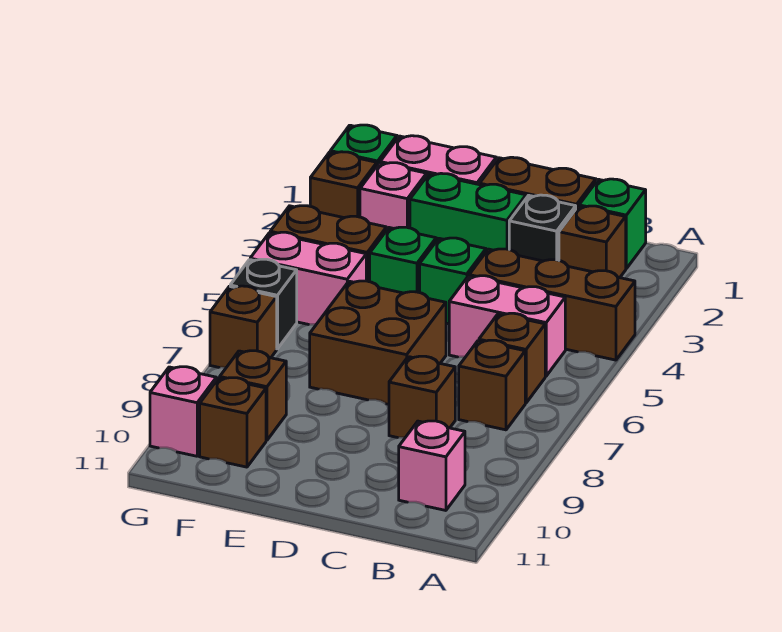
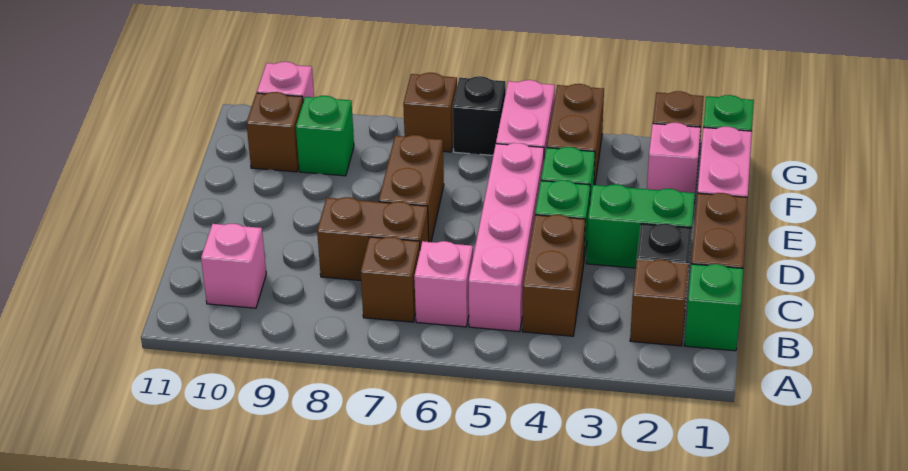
brown 1x3 brick [469,249,635,360] -> brown 1x2 brick [522,215,585,336]
pink 1x2 brick [449,276,565,376] -> pink 1x4 brick [468,143,544,332]
brown 1x1 brick [479,313,545,403] -> pink 1x1 brick [414,241,473,327]
brown 1x1 brick [389,356,455,438] -> brown 1x2 brick [317,197,429,280]
green 1x2 brick [410,173,526,252] -> green 1x2 brick turned to [586,184,695,268]
brown 2x2 brick [310,281,446,404] -> brown 1x2 brick [379,135,444,242]
brown 1x1 brick [220,351,286,440] -> green 1x1 brick [296,96,354,176]

